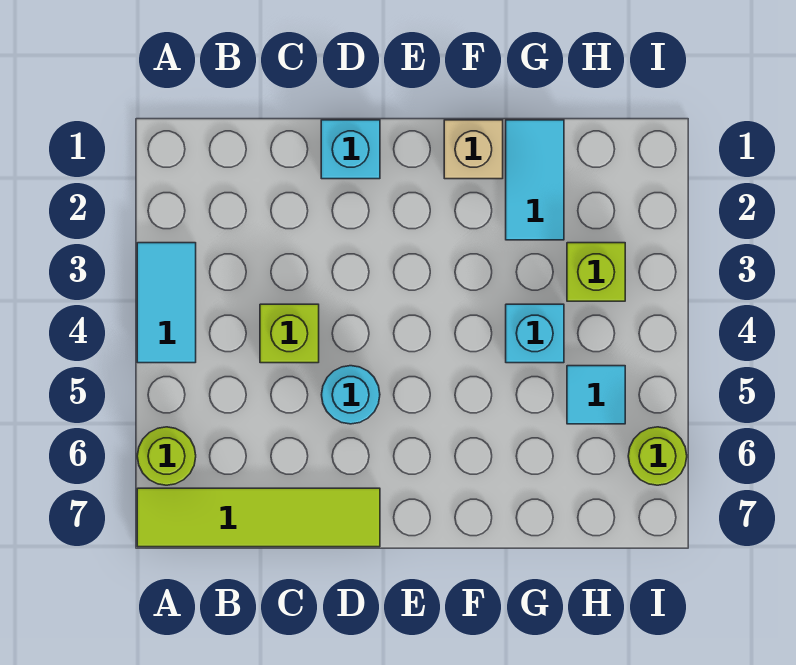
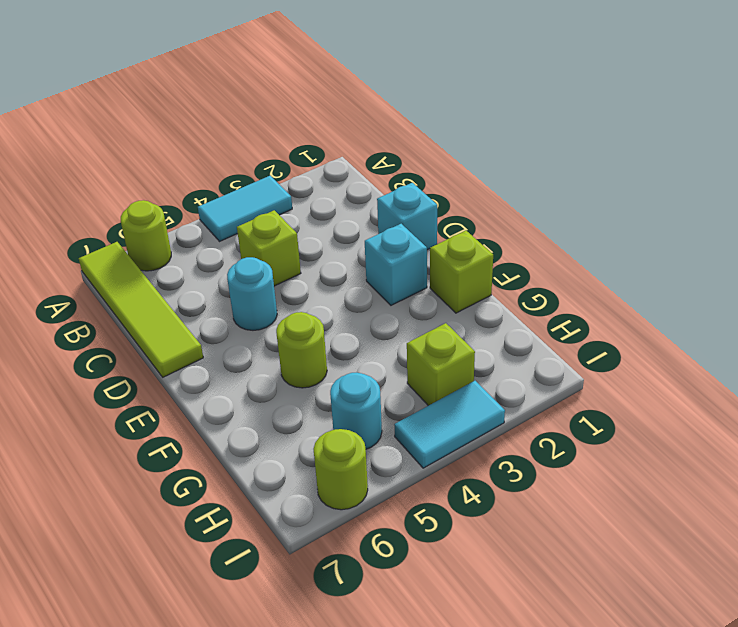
tan 1x1 brick [444,120,503,179] -> lime 1x1 brick [430,231,493,313]
none -> lime 1x1 round brick [276,312,327,388]
cyan 1x2 tile [506,120,564,240] -> cyan 1x2 tile moved to [394,381,505,468]
cyan 1x1 brick [506,304,564,363] -> cyan 1x1 brick moved to [365,224,427,305]
cyan 1x1 tile [567,366,625,424] -> cyan 1x1 round brick [330,372,382,449]

